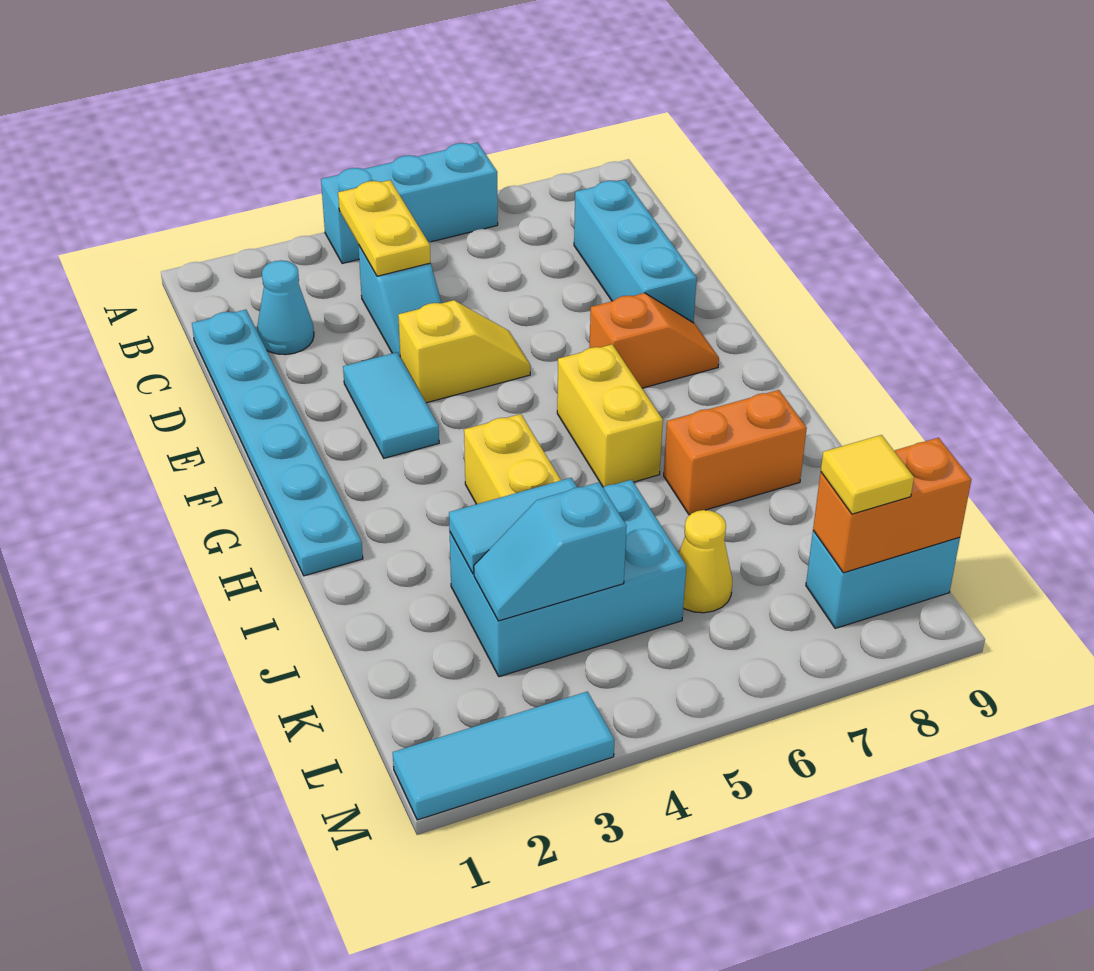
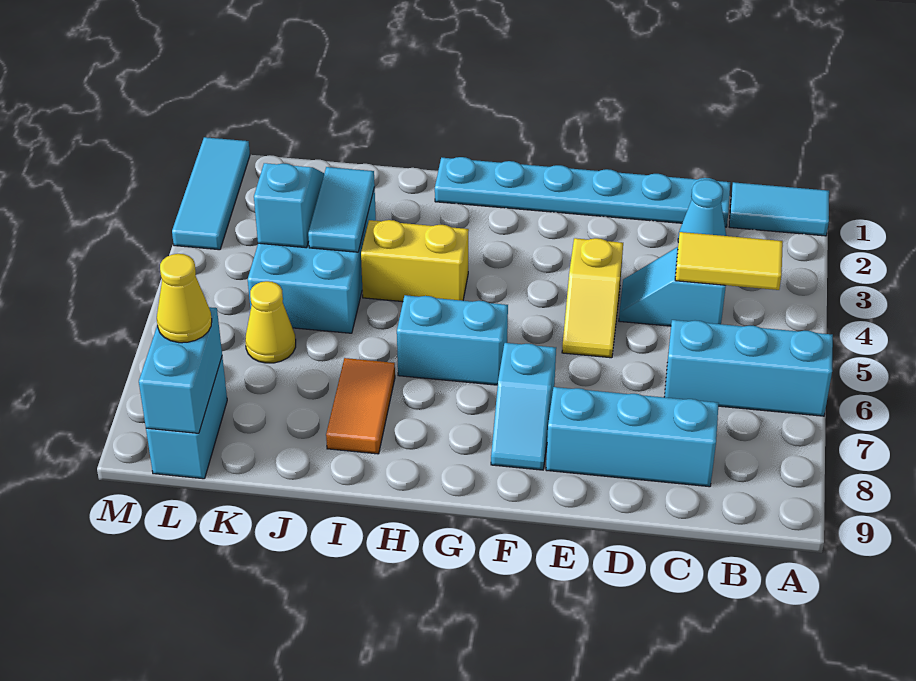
cyan 1x3 brick [321,143,498,264] -> cyan 1x3 brick turned to [665,320,833,416]
yellow 1x2 plate [338,180,431,276] -> yellow 1x2 tile [675,232,783,290]
cyan 1x2 tile [343,352,439,458] -> cyan 1x2 tile moved to [729,182,829,236]
orange 1x2 slope [589,293,719,388] -> cyan 1x2 slope [491,343,556,470]
yellow 1x2 brick [557,344,663,487] -> cyan 1x2 brick [397,295,508,385]
orange 1x2 brick [664,390,807,515] -> orange 1x2 tile [326,358,395,454]
orange 1x2 brick [813,438,971,573] -> cyan 1x2 brick [139,307,222,433]
yellow 1x1 tile [821,435,914,514] -> yellow 1x1 cone [157,254,212,343]

